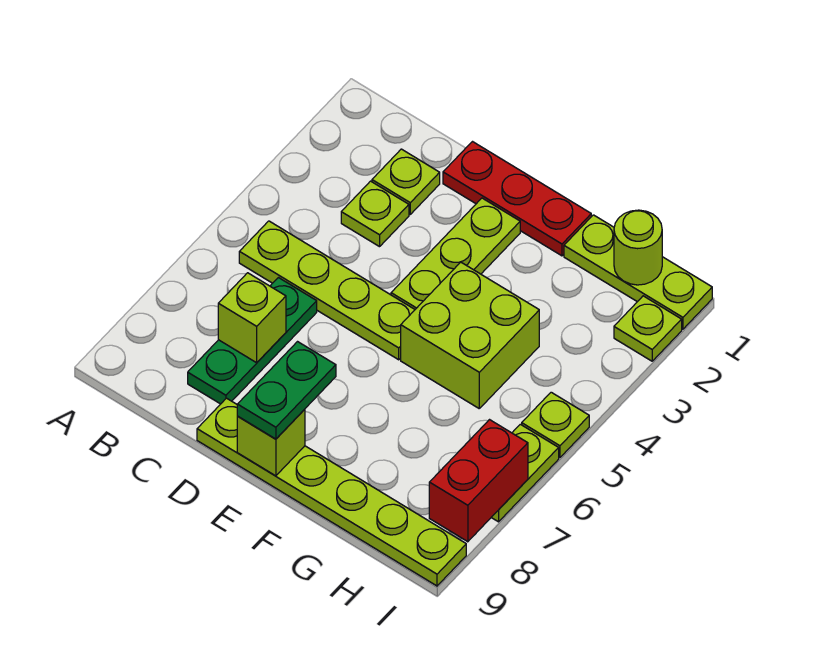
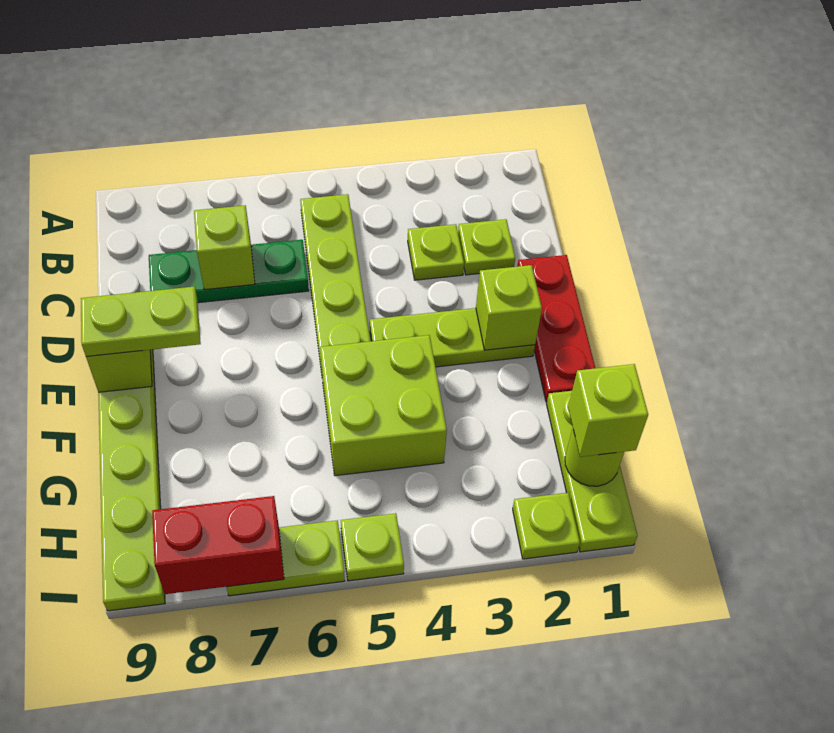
none -> lime 1x1 brick [476,265,542,350]
green 1x2 plate [237,342,336,439] -> lime 1x2 plate [81,286,201,356]
none -> lime 1x1 brick [568,364,648,457]

